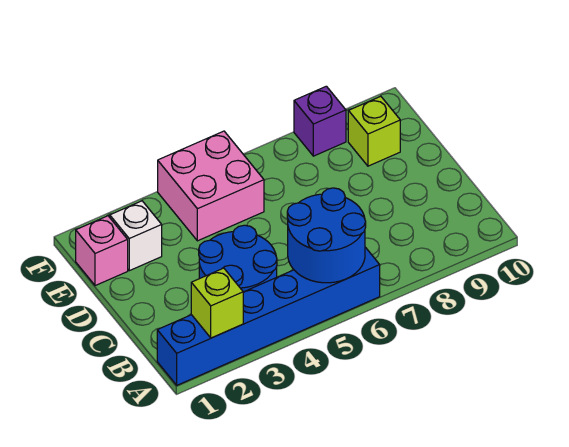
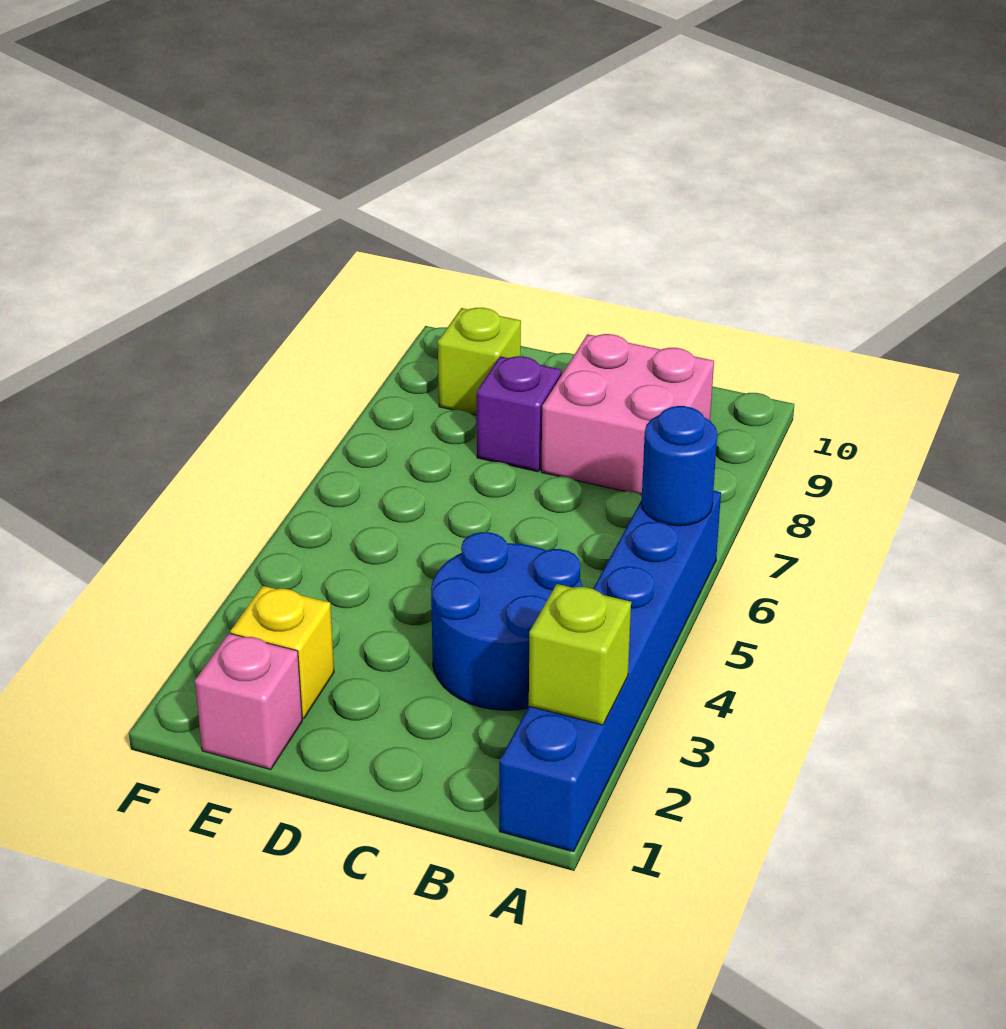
blue 2x2 round brick [287,188,366,283] -> blue 1x1 round brick [641,406,717,526]
white 1x1 brick [110,201,162,271] -> yellow 1x1 brick [230,586,334,718]
pink 2x2 brick [158,131,264,241] -> pink 2x2 brick moved to [541,334,714,495]
purple 1x1 brick [294,86,346,156] -> purple 1x1 brick moved to [477,356,562,472]

